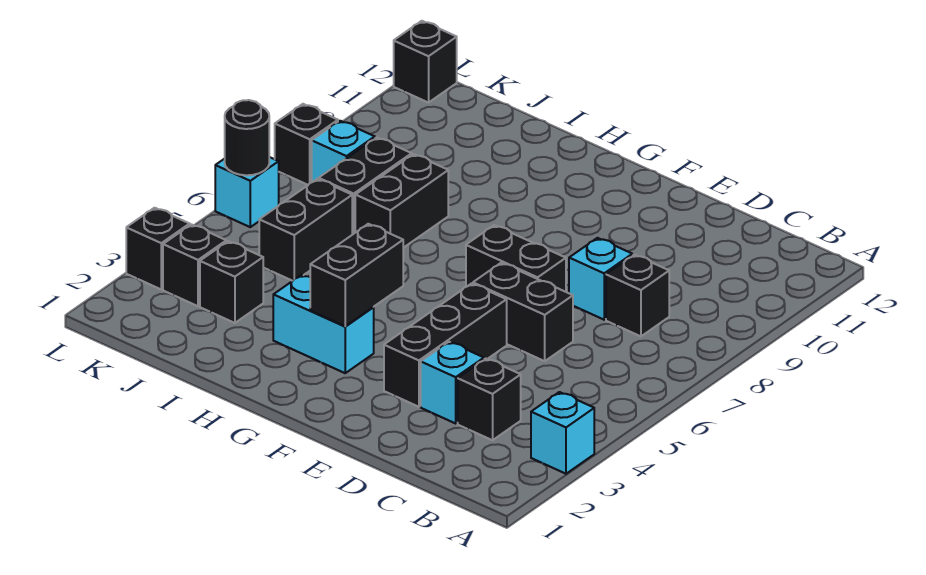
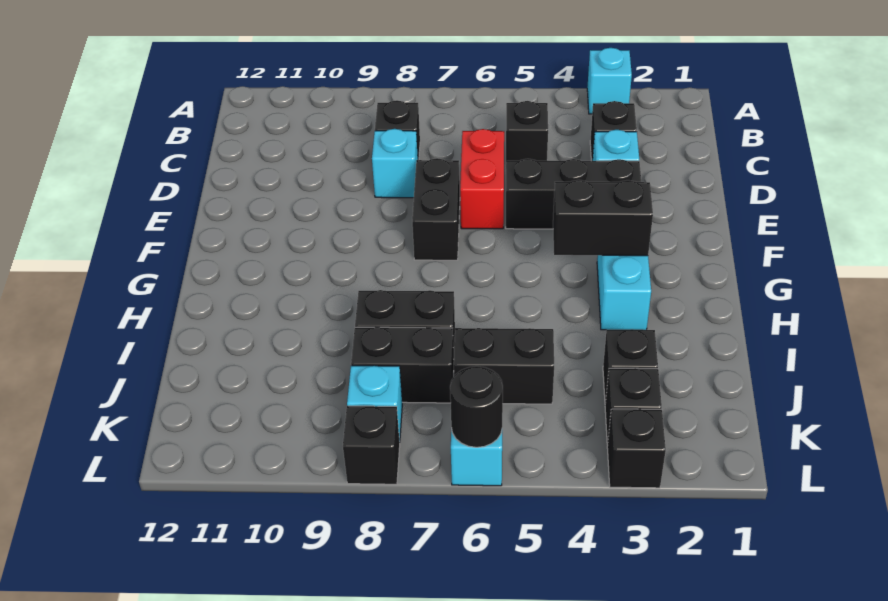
black 1x2 brick [473,263,573,361] -> red 1x2 brick [460,129,504,229]
black 1x1 brick [394,21,457,103] -> black 1x1 brick moved to [506,101,548,161]

